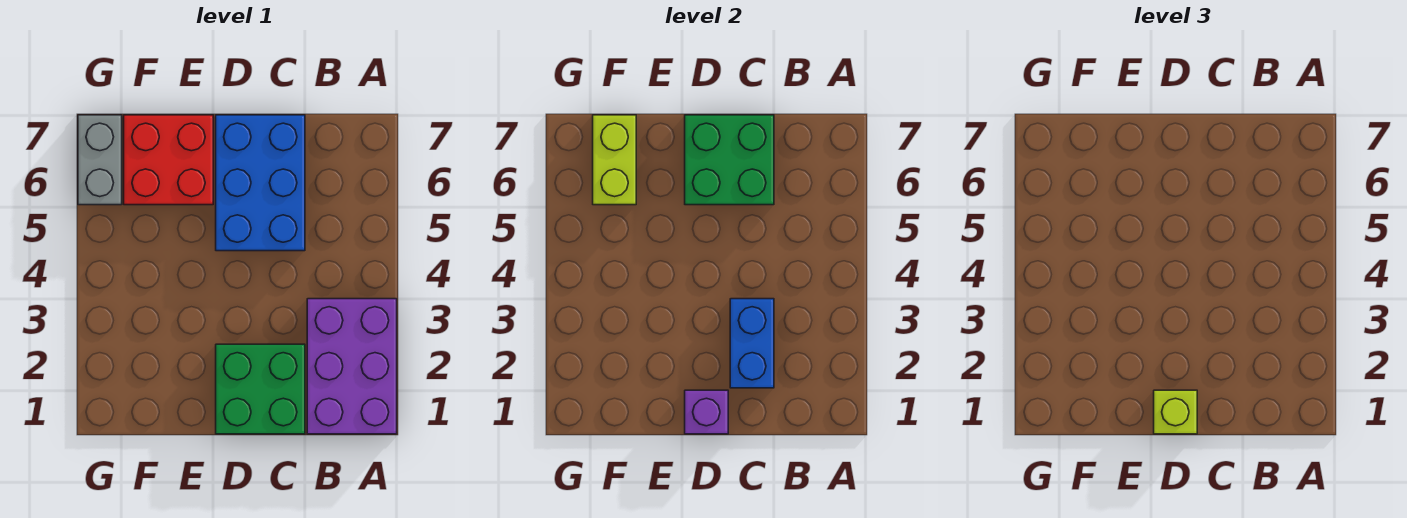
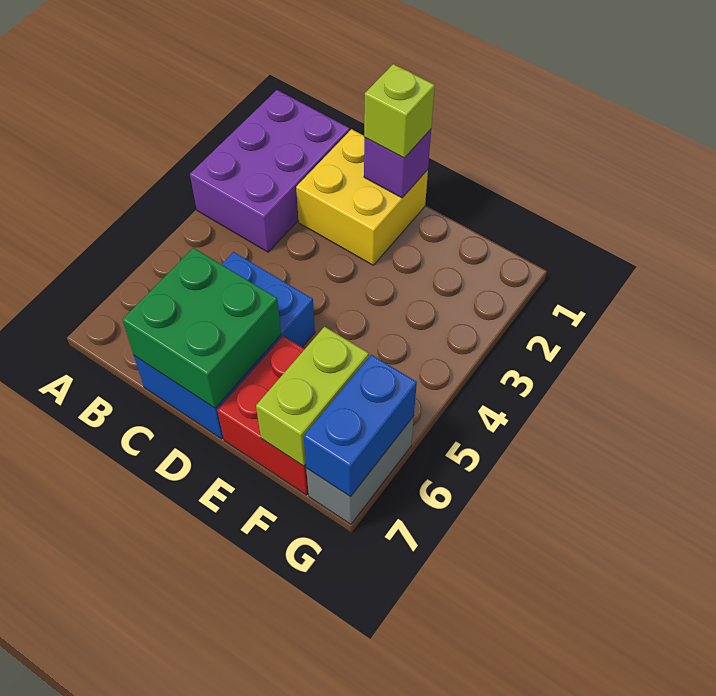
green 2x2 brick [216,344,305,434] -> yellow 2x2 brick [296,129,428,265]
blue 1x2 brick [730,299,774,388] -> blue 1x2 brick moved to [303,355,417,497]

